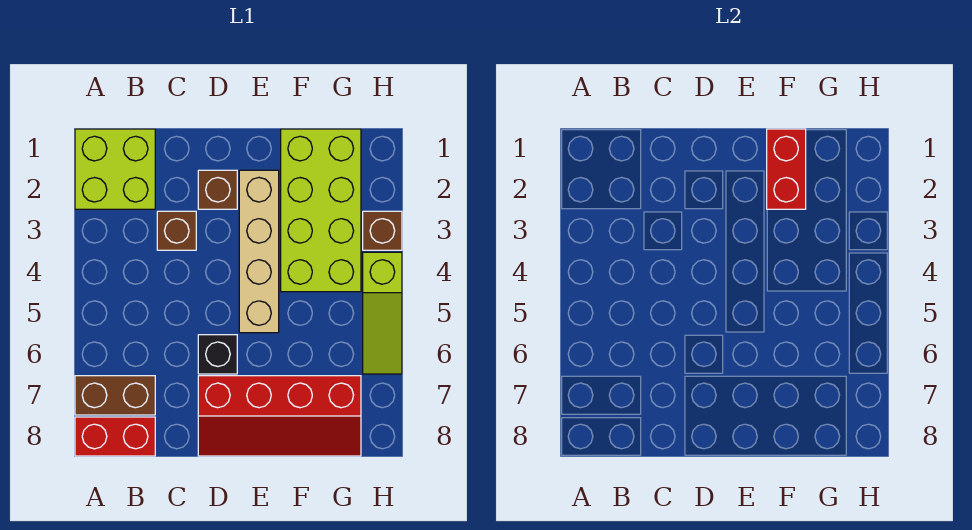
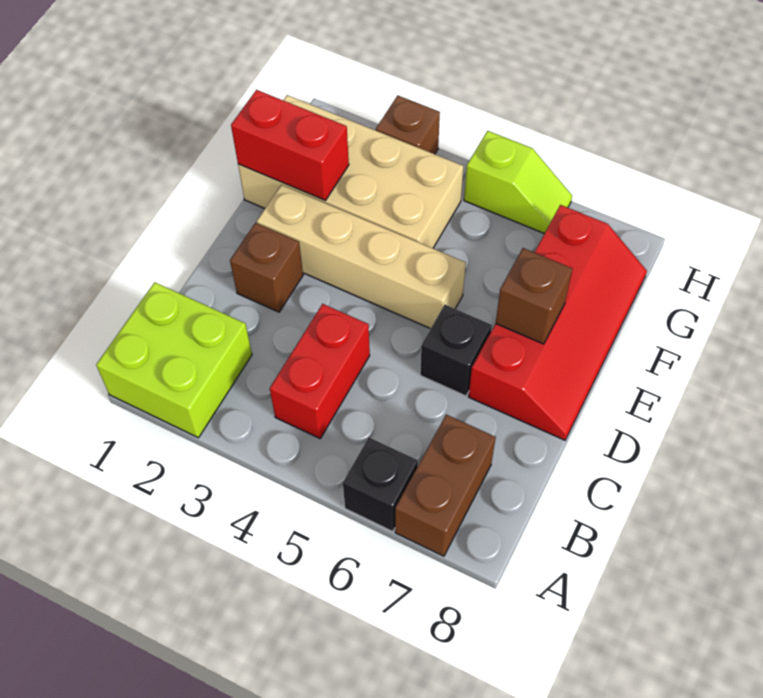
none -> black 1x1 brick [343,438,418,532]
red 1x2 brick [75,417,155,456] -> red 1x2 brick moved to [270,304,370,438]
brown 1x1 brick [157,211,196,250] -> brown 1x1 brick moved to [496,248,572,344]
lime 2x4 brick [281,129,361,292] -> tan 2x4 brick [238,95,463,248]
lime 1x3 slope [363,252,402,374] -> lime 1x2 slope [464,131,572,234]

